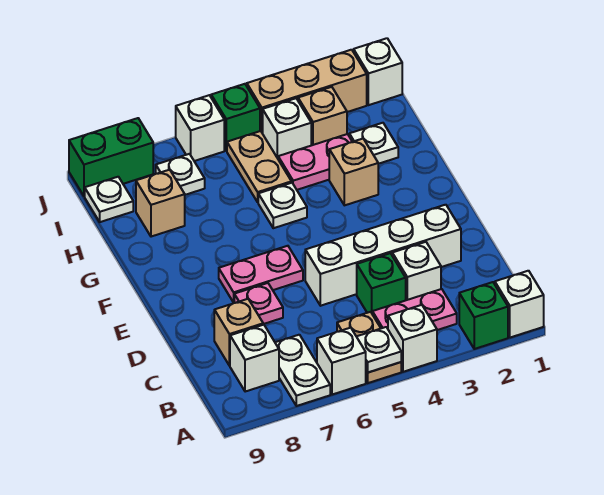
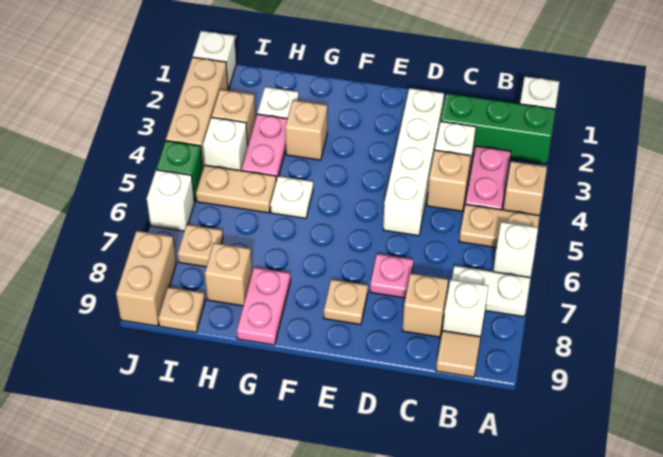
green 1x1 brick [459,282,508,349] -> green 1x3 brick [441,93,555,164]
white 1x1 brick [388,305,437,372] -> tan 1x1 brick [503,161,547,215]
white 1x1 plate [356,327,401,372] -> none
none -> tan 1x1 tile [436,331,481,377]
green 1x1 brick [357,253,406,313] -> tan 1x1 brick [427,150,471,211]
pink 1x2 plate [219,246,303,302] -> pink 1x2 plate moved to [237,267,291,345]
none -> tan 1x1 plate [324,279,368,325]
white 1x1 plate [156,154,205,195] -> tan 1x1 plate [178,225,223,267]
white 1x1 plate [85,177,133,222] -> tan 1x1 plate [158,287,205,332]
green 1x2 brick [69,118,153,196] -> tan 1x2 brick [116,231,176,326]

